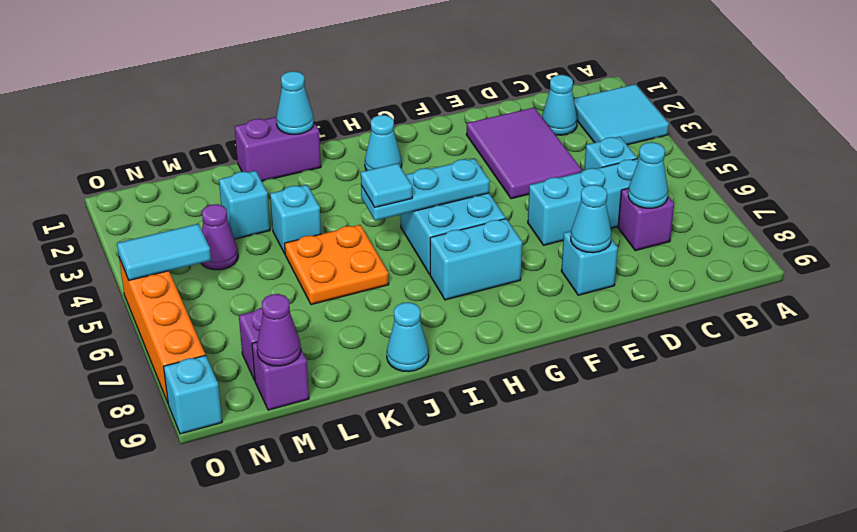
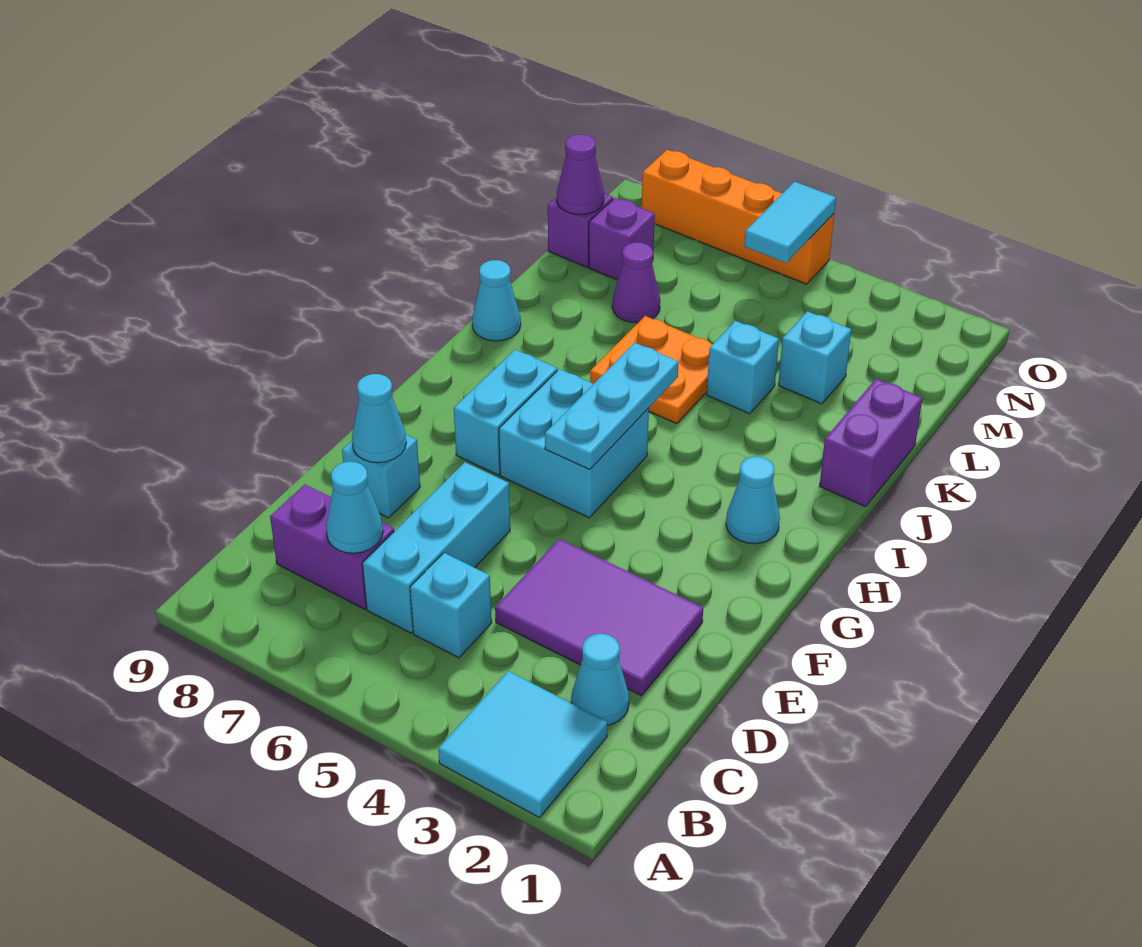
purple 1x1 brick [618,188,674,251] -> purple 1x2 brick [270,484,394,609]
cyan 1x1 tile [361,163,412,207] -> none
cyan 1x1 cone [276,71,314,135] -> none
purple 1x1 cone [201,204,238,270] -> purple 1x1 cone moved to [612,242,660,323]
cyan 1x1 brick [163,355,222,434] -> none

